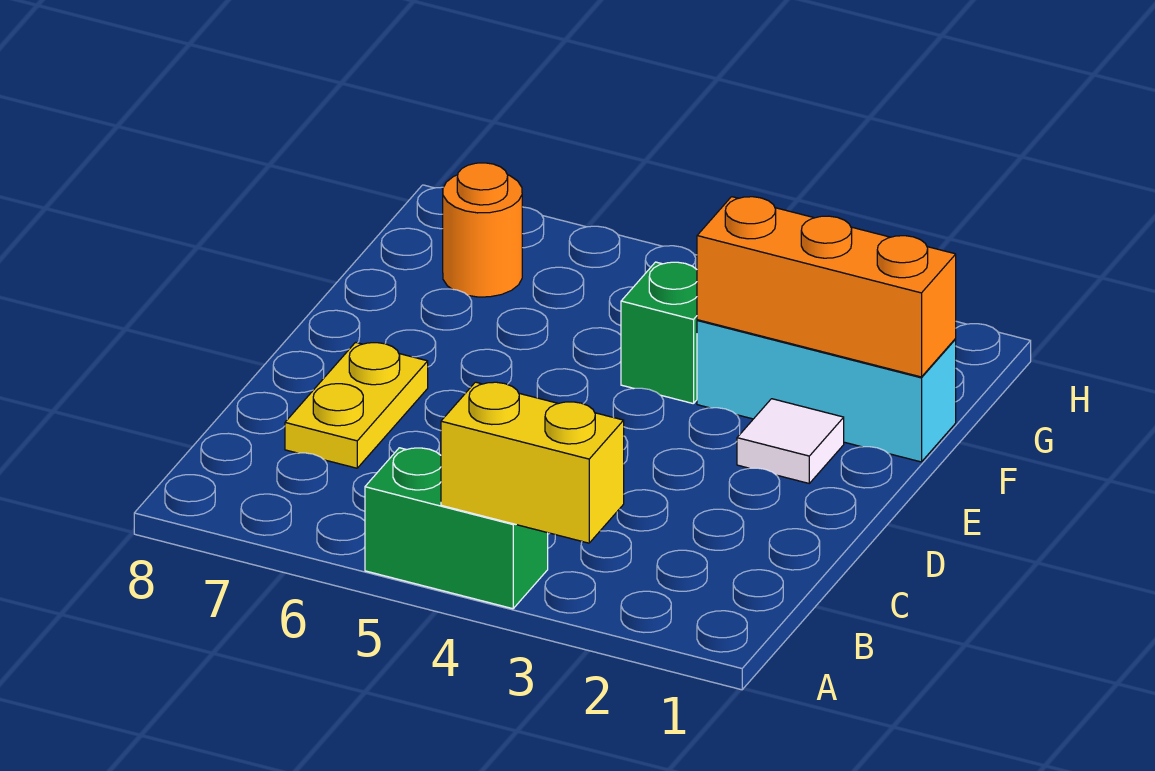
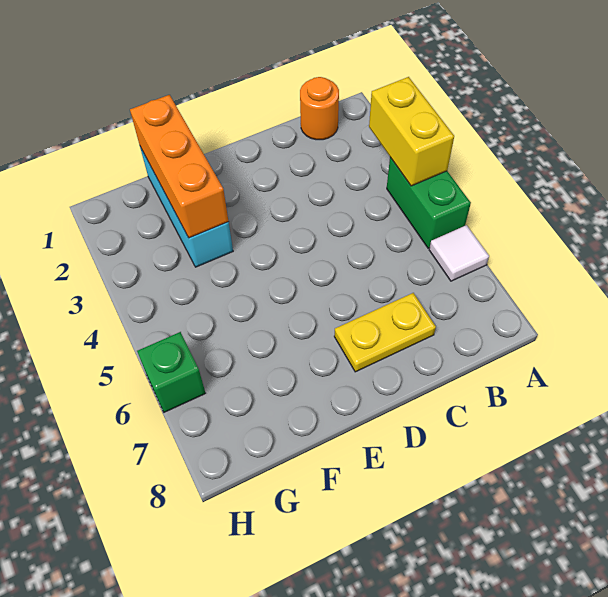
white 1x1 tile [737,399,844,483] -> white 1x1 tile moved to [429,225,489,281]
green 1x1 brick [621,262,697,404] -> green 1x1 brick moved to [137,332,205,412]
orange 1x1 round brick [443,163,522,297] -> orange 1x1 round brick moved to [300,77,339,140]

